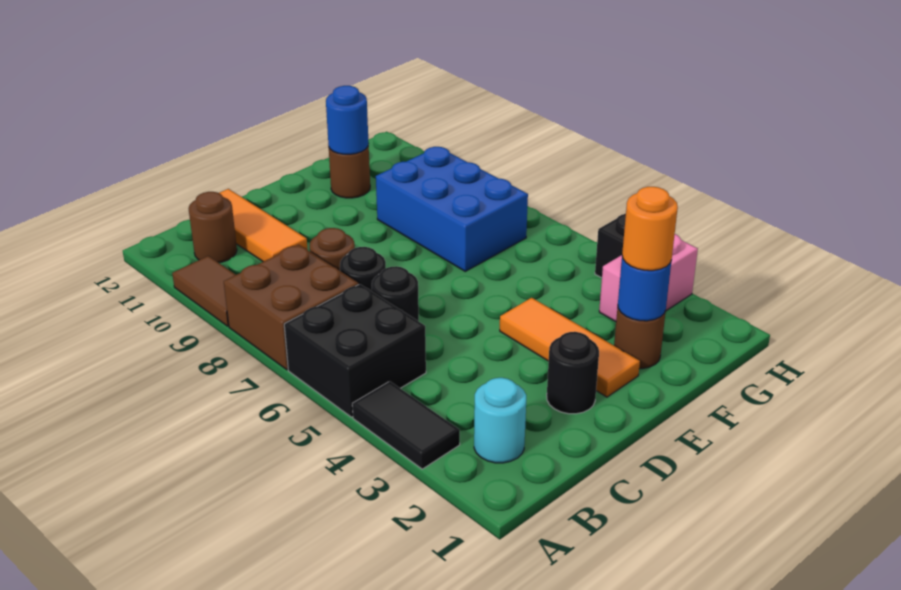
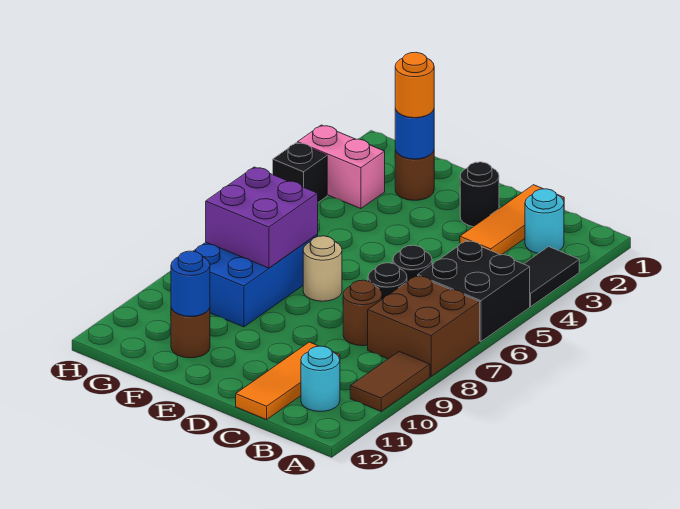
brown 1x1 round brick [189,192,237,263] -> cyan 1x1 round brick [301,346,340,411]
orange 1x3 tile [500,298,640,397] -> orange 1x3 tile moved to [460,185,564,255]
none -> tan 1x1 round brick [303,236,342,301]
none -> purple 2x2 brick [206,167,318,268]

